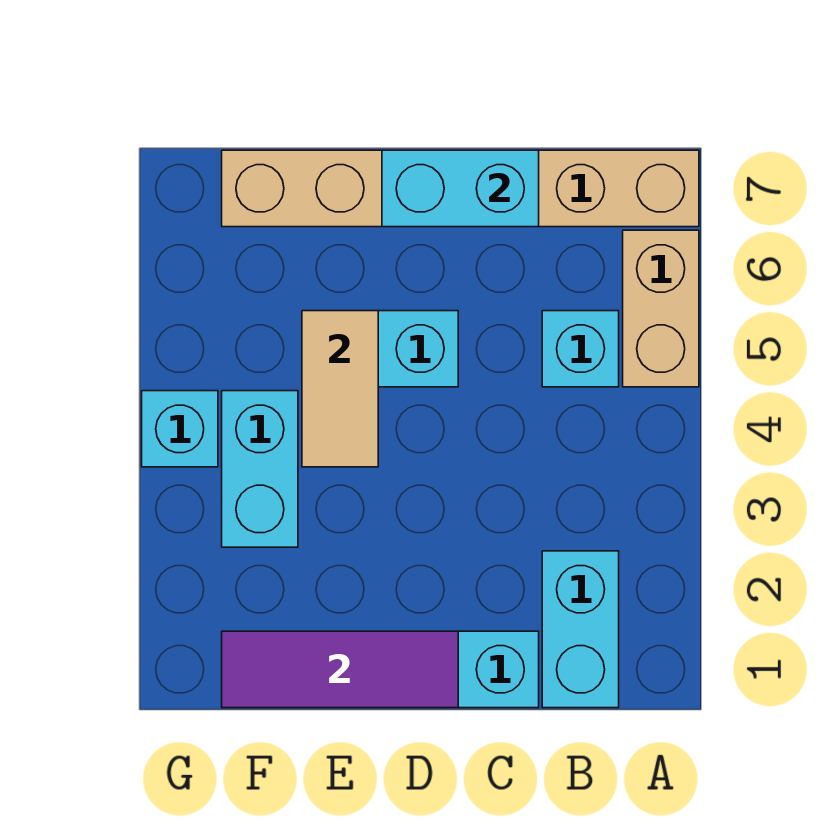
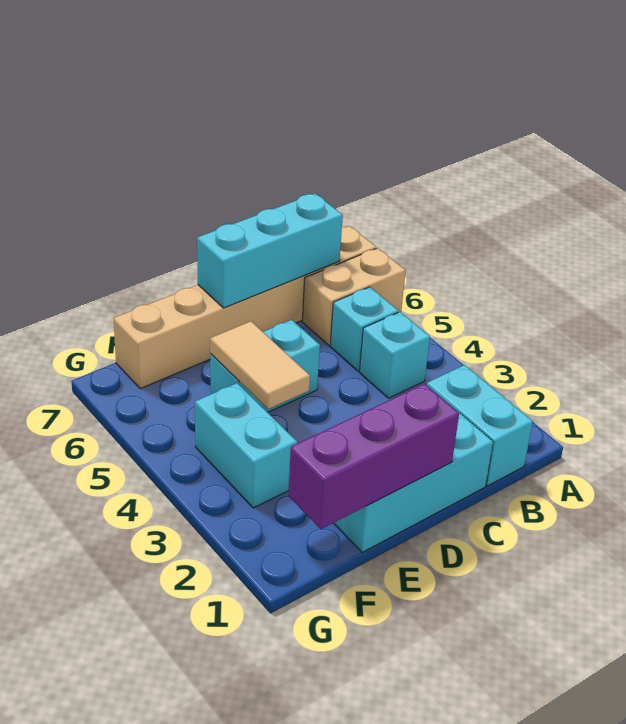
tan 1x2 brick [623,230,699,387] -> tan 1x2 brick turned to [302,248,406,345]
cyan 1x2 brick [382,150,539,227] -> cyan 1x3 brick [197,193,343,308]
purple 1x3 tile [222,631,458,708] -> purple 1x3 brick [288,384,459,529]
cyan 1x1 brick [142,391,218,467] -> cyan 1x1 brick moved to [360,312,430,398]

